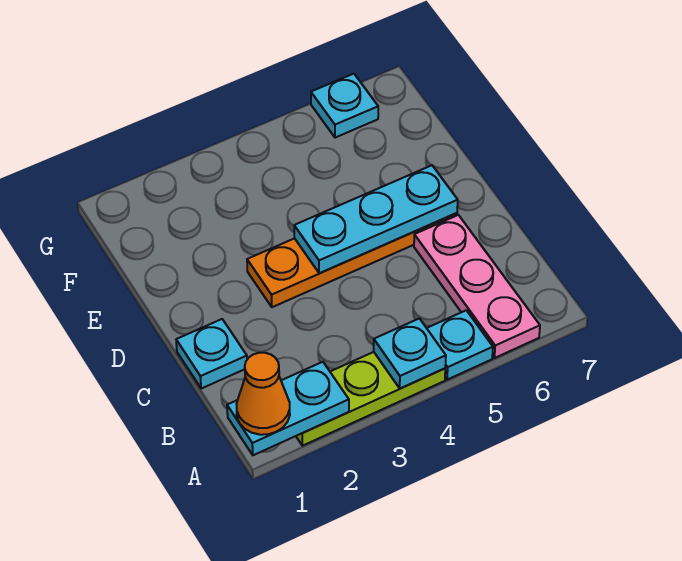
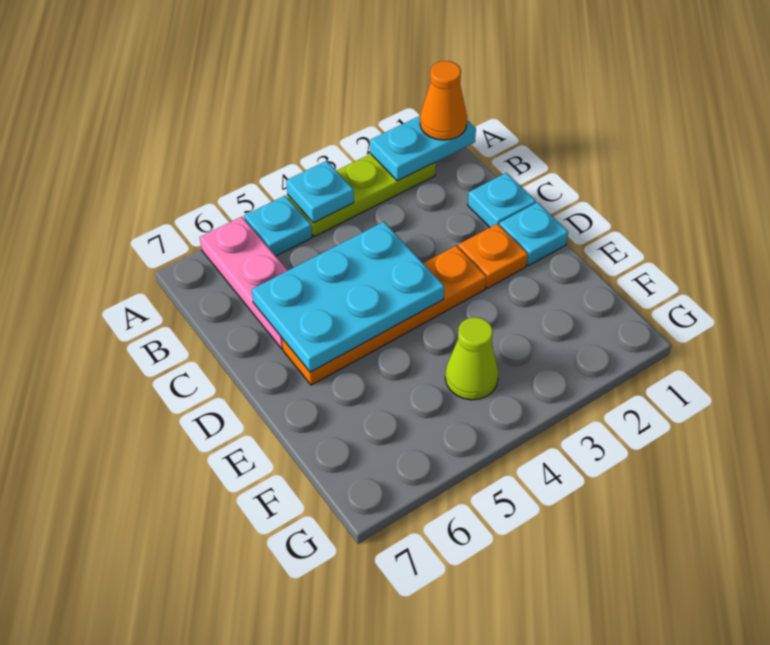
none -> orange 1x1 plate [458,224,528,288]
cyan 1x3 plate [294,165,458,273] -> cyan 2x3 plate [252,222,444,372]
none -> lime 1x1 cone [445,317,499,400]
cyan 1x1 plate [311,74,378,138] -> cyan 1x1 plate moved to [499,203,568,266]

